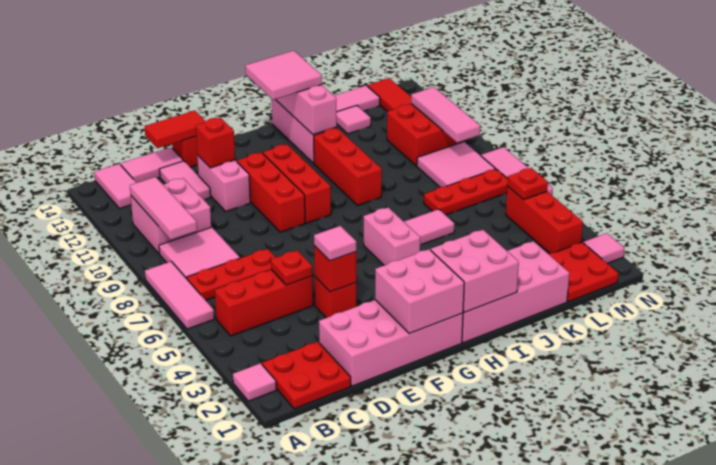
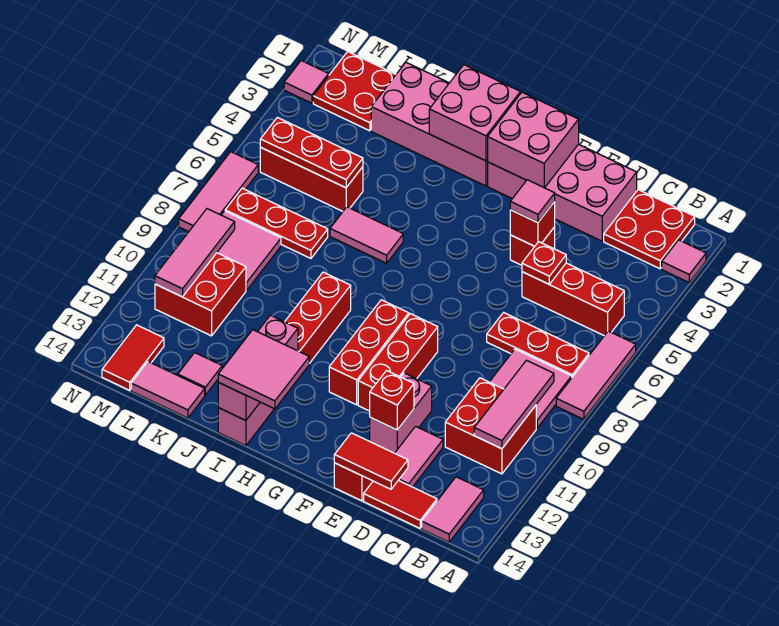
pink 2x2 brick [131,178,211,254] -> red 2x2 brick [445,378,536,474]
pink 1x2 tile [121,147,183,183] -> red 1x2 tile [364,480,437,528]
pink 1x2 brick [364,207,420,265] -> none
red 1x3 brick [506,186,583,253] -> red 1x3 brick turned to [260,148,363,211]
red 1x1 plate [507,168,548,200] -> red 1x3 plate [260,117,363,188]

